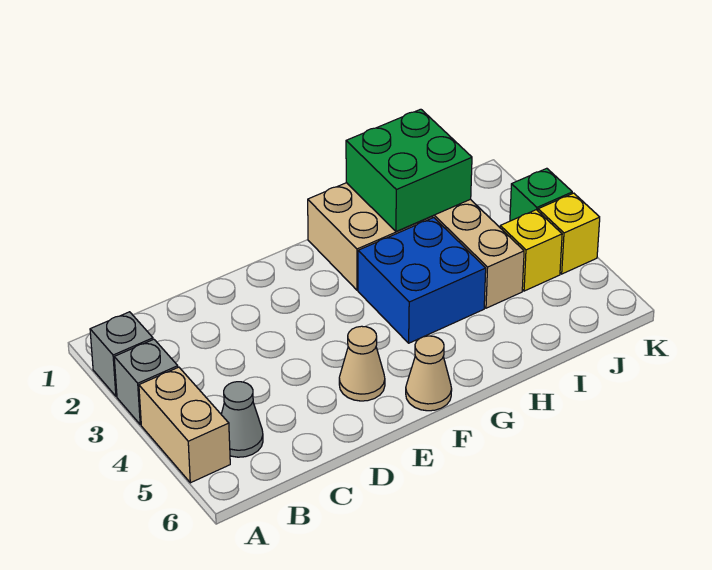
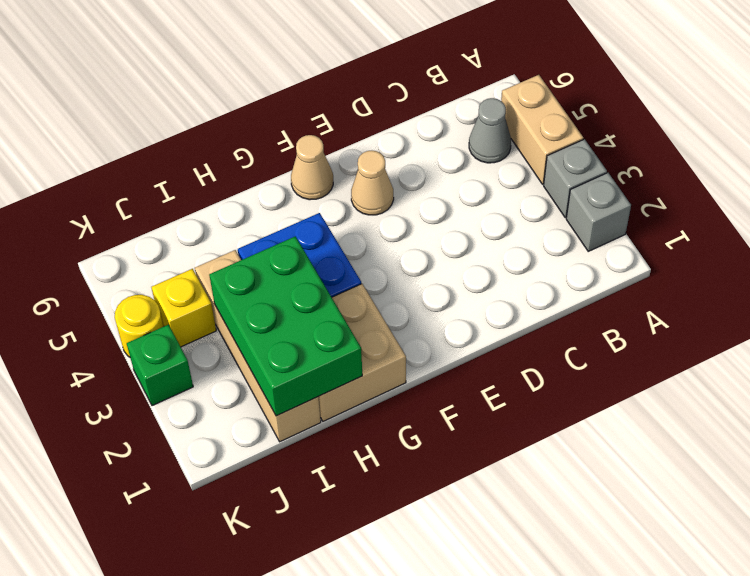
green 2x2 brick [346,109,472,232] -> green 2x3 brick [209,236,362,416]
yellow 1x1 brick [538,193,600,274] -> yellow 1x1 round brick [115,295,164,357]

